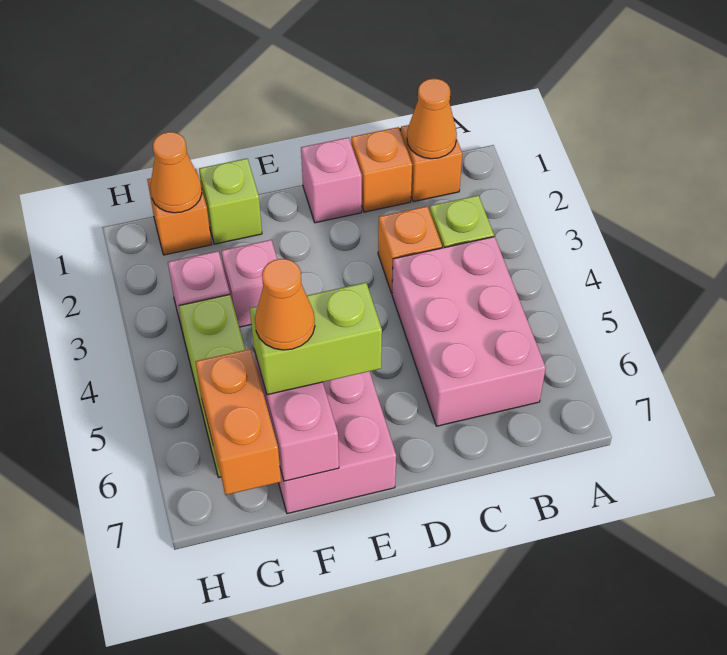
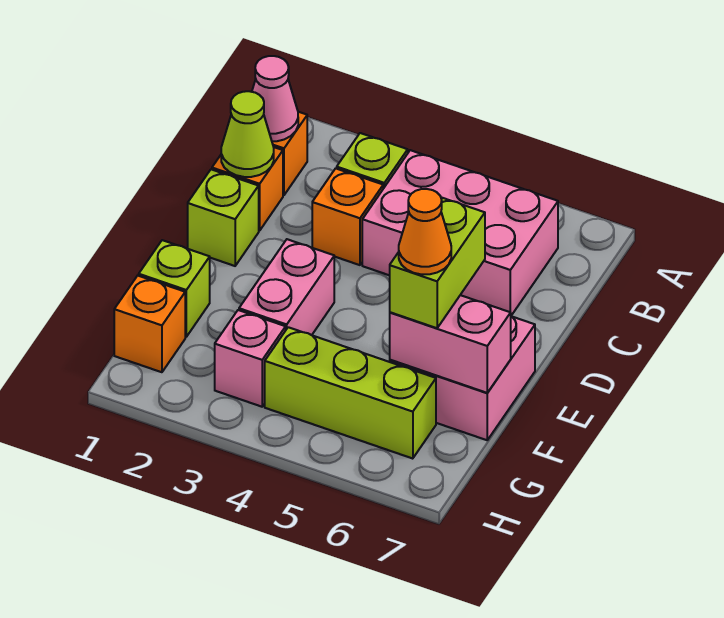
orange 1x1 cone [407,79,457,159] -> pink 1x1 cone [252,56,298,141]
none -> lime 1x1 cone [221,91,274,177]
pink 1x1 brick [301,137,362,223] -> lime 1x1 brick [188,169,259,266]
pink 1x1 brick [221,240,277,327] -> pink 1x2 brick [239,239,334,335]
orange 1x1 cone [150,132,202,213] -> none
orange 1x2 brick [196,349,281,495] -> none

